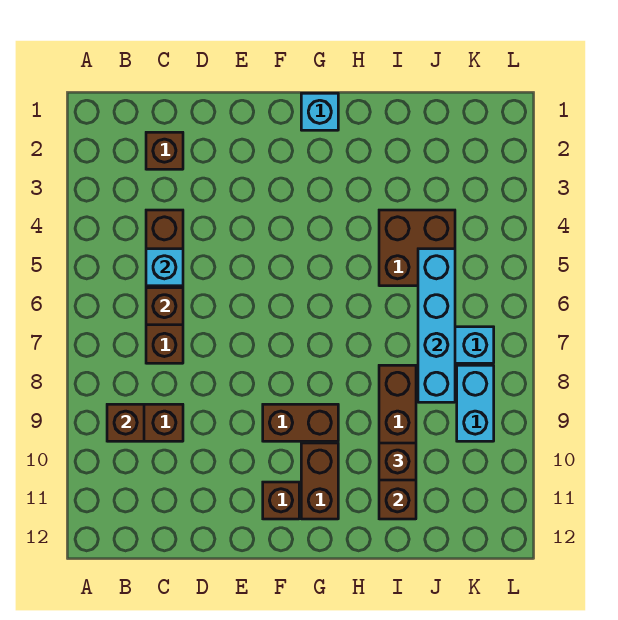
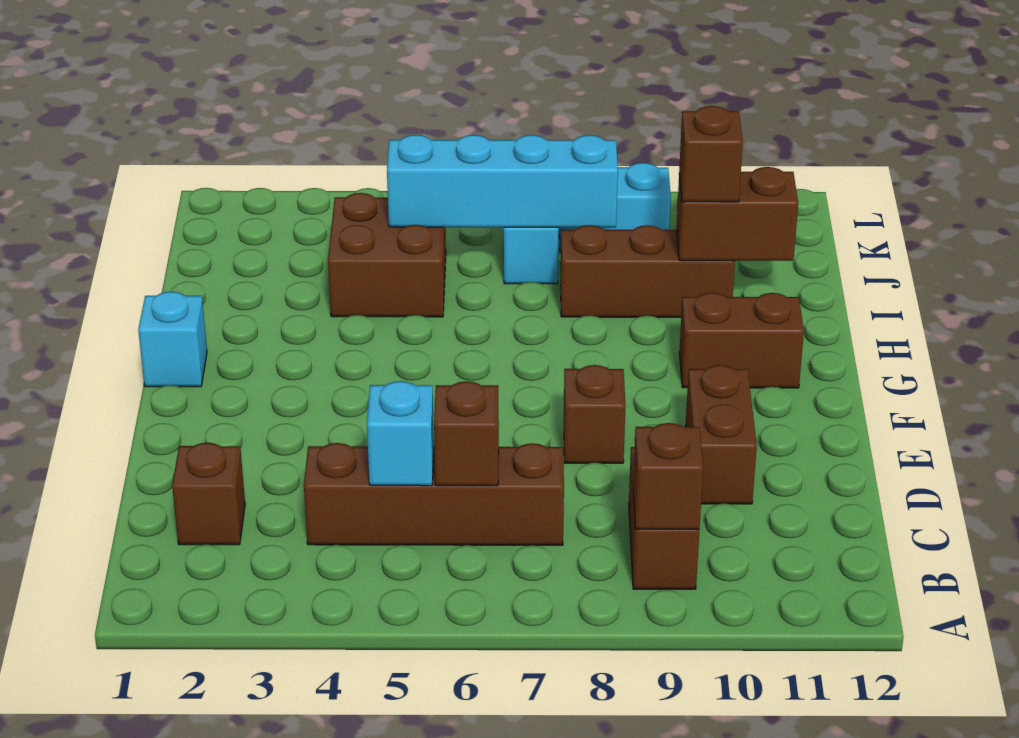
brown 1x2 brick [263,404,338,441] -> brown 1x2 brick moved to [686,365,757,504]
brown 1x1 brick [263,482,299,519] -> brown 1x1 brick moved to [564,365,626,463]

